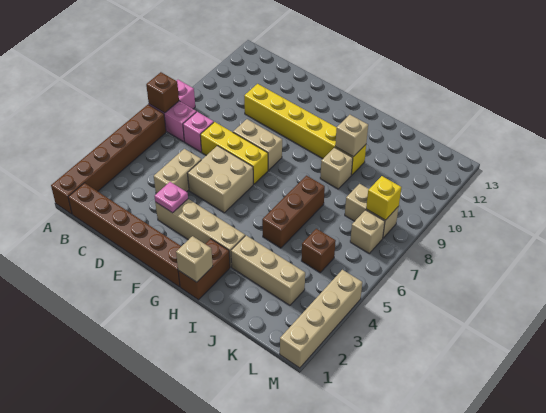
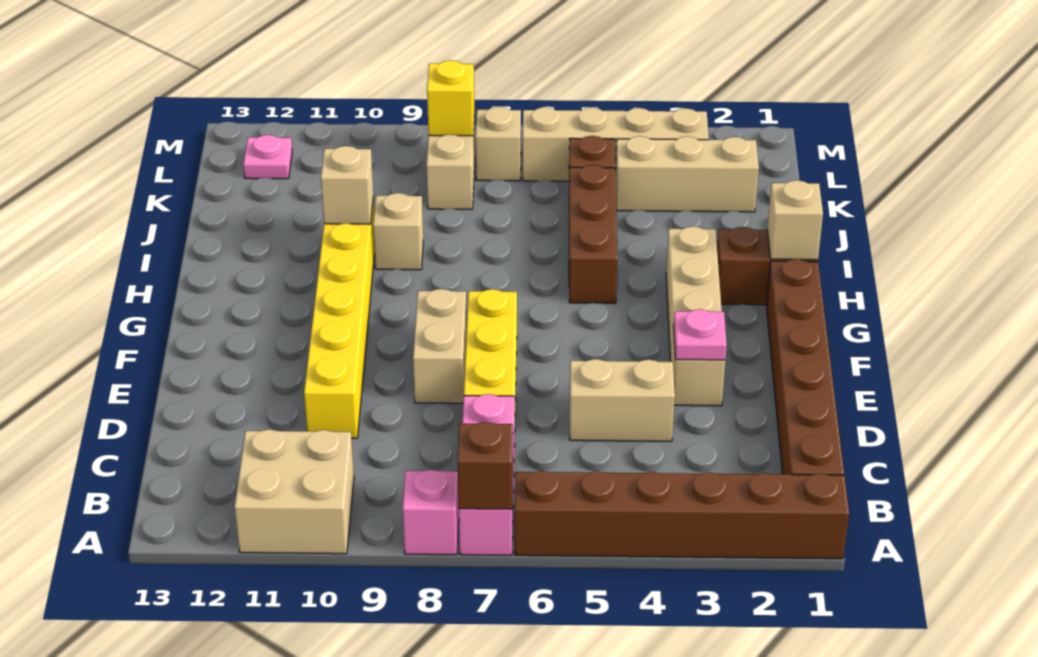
tan 2x2 brick [187,146,253,213] -> tan 2x2 brick moved to [235,429,354,554]
tan 1x3 brick [231,236,305,305] -> tan 1x3 brick turned to [616,136,759,212]
brown 1x3 brick [262,176,325,248] -> brown 1x3 brick turned to [569,165,618,303]
none -> pink 1x1 plate [243,135,292,179]
tan 1x4 brick [280,270,362,368] -> tan 1x4 brick moved to [523,107,709,181]

